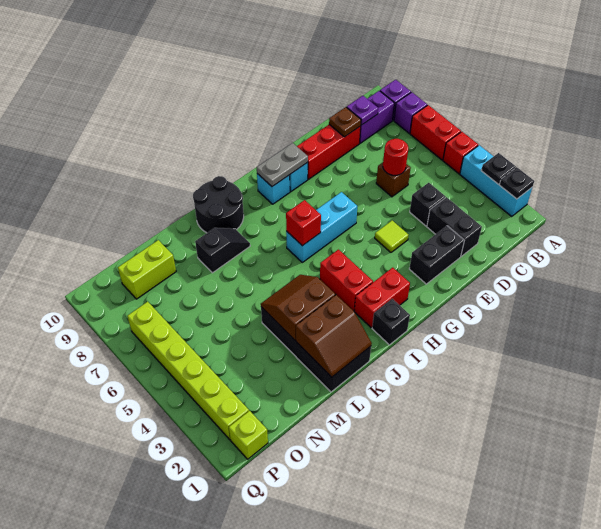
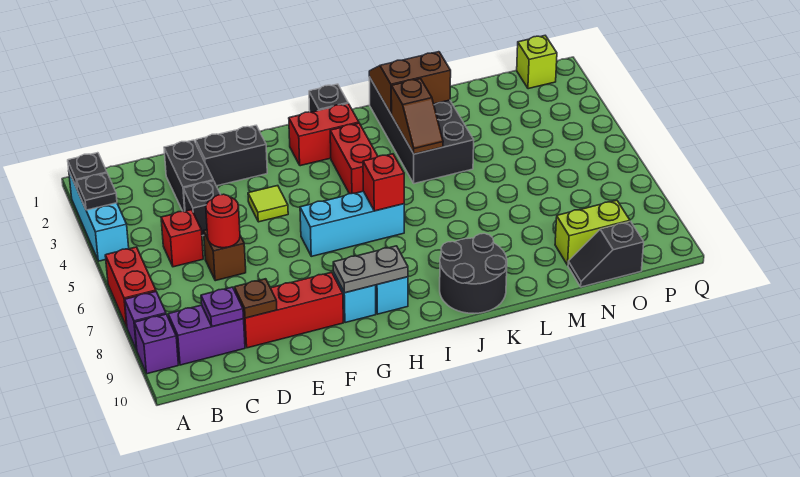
red 1x1 brick [443,132,478,174] -> red 1x1 brick moved to [161,210,203,267]
brown 2x2 slope [261,275,335,340] -> brown 1x2 slope [391,79,443,154]
black 1x2 slope [195,228,250,273] -> black 1x2 slope moved to [568,222,644,287]
lime 1x6 brick [127,302,249,440] -> none

